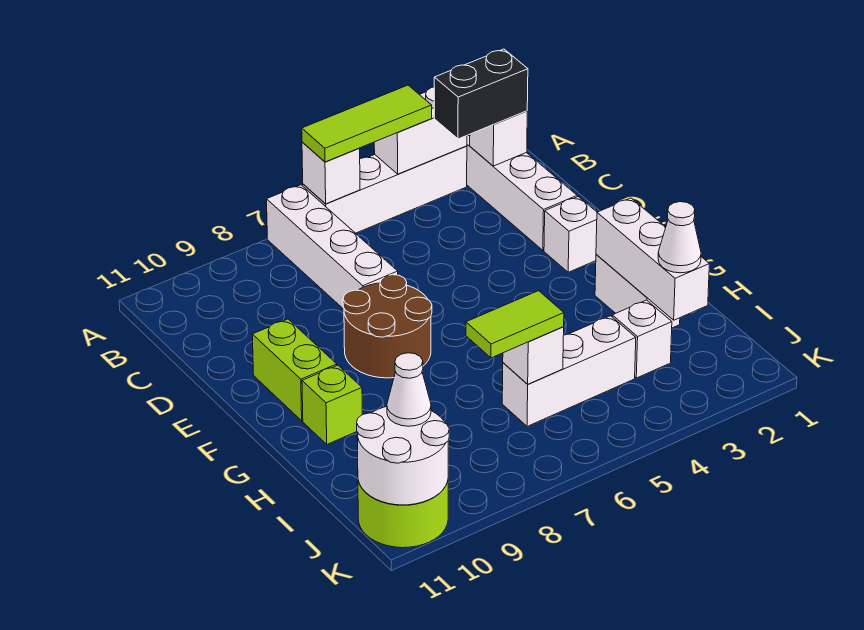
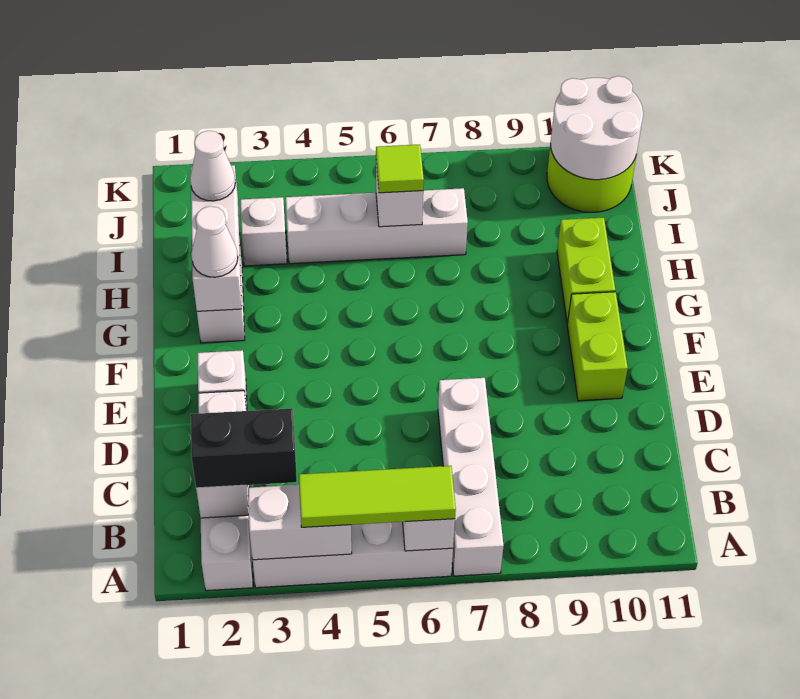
brown 2x2 round brick [343,275,432,378] -> none
lime 1x1 brick [302,365,362,444] -> lime 1x2 brick [557,217,615,324]
white 1x3 brick [502,316,636,426] -> white 1x4 brick [286,188,468,264]
lime 1x2 tile [466,291,564,358] -> lime 1x1 tile [376,145,424,193]
white 1x1 cone [387,353,431,426] -> white 1x1 cone moved to [191,206,238,277]

